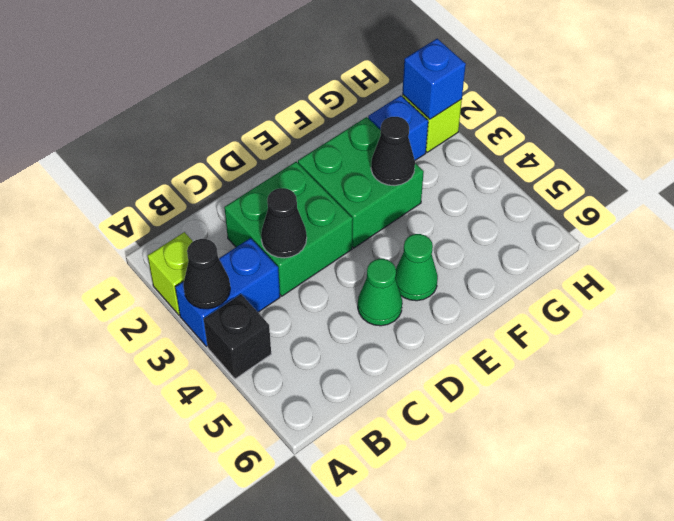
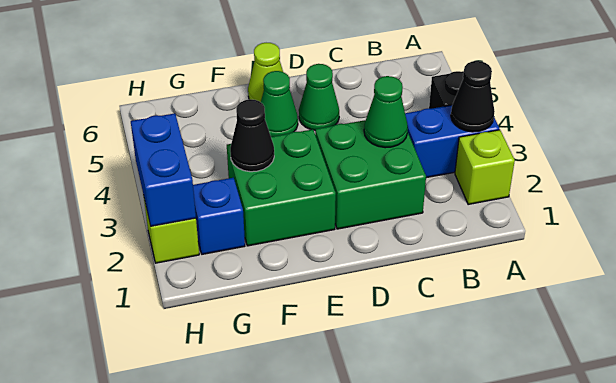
black 1x1 cone [261,188,307,258] -> green 1x1 cone [364,76,408,148]
none -> lime 1x1 cone [248,43,283,102]
blue 1x1 brick [402,39,466,119] -> blue 1x2 brick [131,113,196,226]

